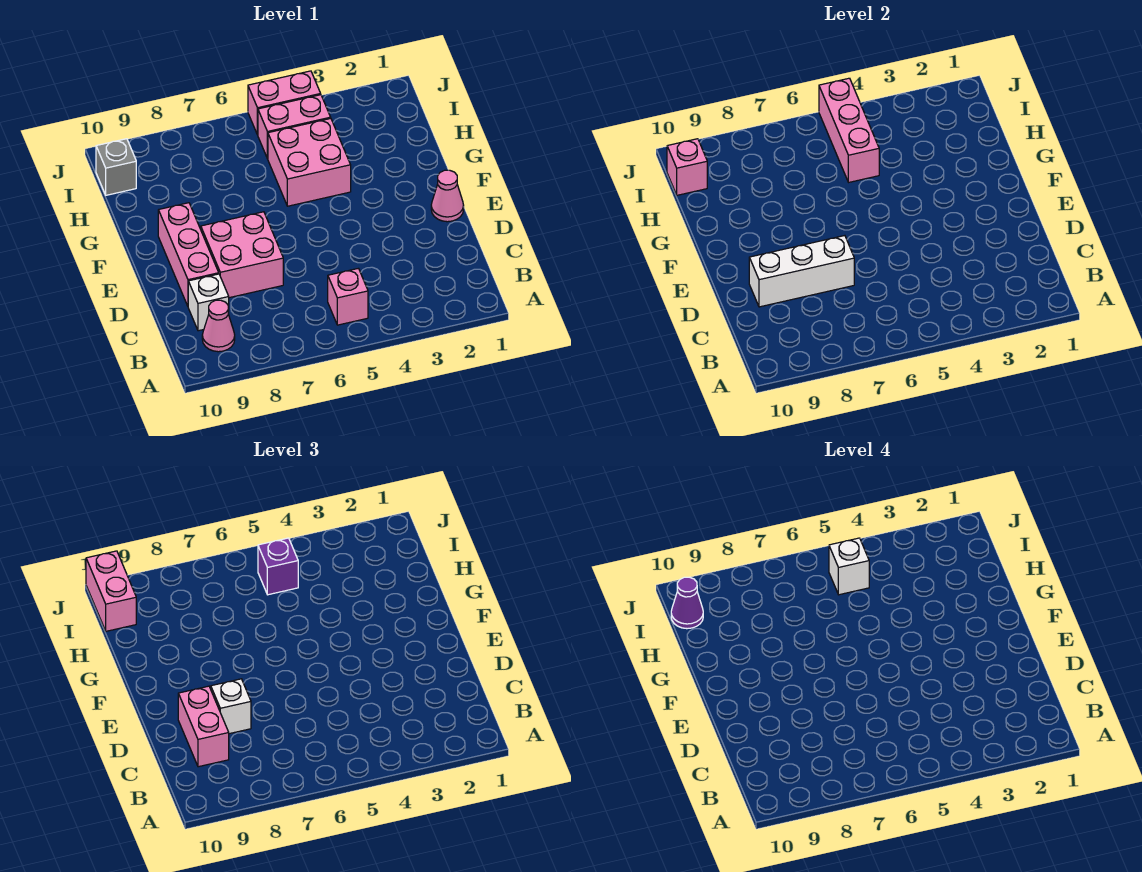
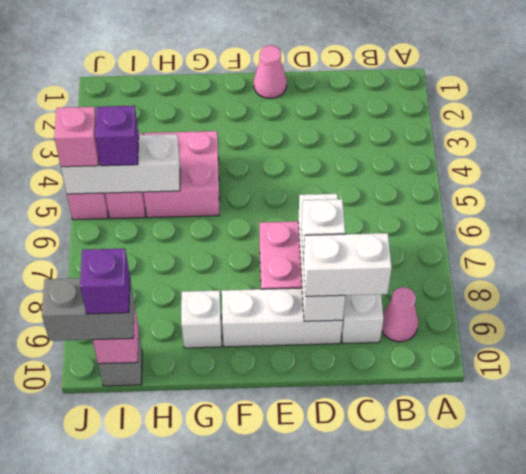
pink 1x1 brick [328,268,368,325] -> pink 1x1 brick moved to [54,107,99,167]
pink 1x2 brick [178,686,229,767] -> white 1x2 brick [303,233,392,296]
pink 1x3 brick [158,203,219,306] -> white 1x3 brick [222,288,343,347]
pink 1x3 brick [819,78,879,182] -> white 1x3 brick [61,134,180,194]
white 1x1 brick [829,538,869,595] -> white 1x1 brick moved to [181,290,222,348]
pink 1x2 brick [86,551,136,631] -> grey 1x2 brick [42,278,134,341]
purple 1x1 cone [671,577,703,629] -> purple 1x1 brick [80,249,130,314]

